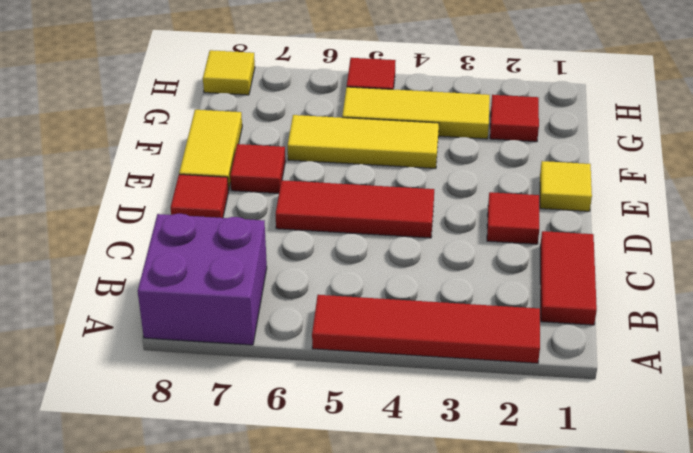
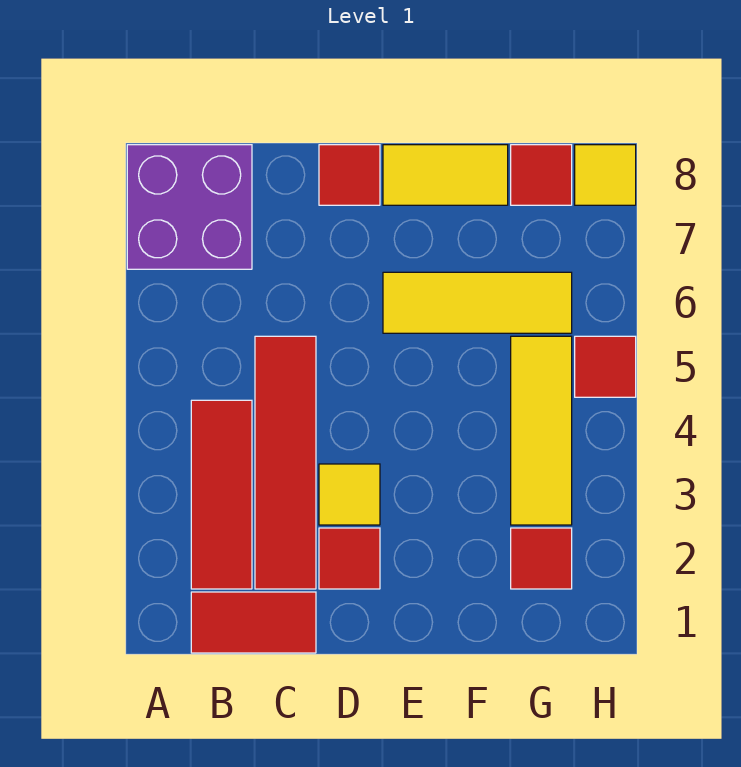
red 1x4 tile [312,295,540,363] -> red 1x4 tile moved to [255,336,316,589]
red 1x3 tile [276,180,434,238] -> red 1x3 tile moved to [191,400,252,589]
yellow 1x1 tile [540,161,592,211] -> yellow 1x1 tile moved to [319,464,380,525]
red 1x1 tile [230,144,285,193] -> red 1x1 tile moved to [511,145,572,205]
yellow 1x3 tile [288,115,439,169] -> yellow 1x3 tile turned to [383,272,572,333]

